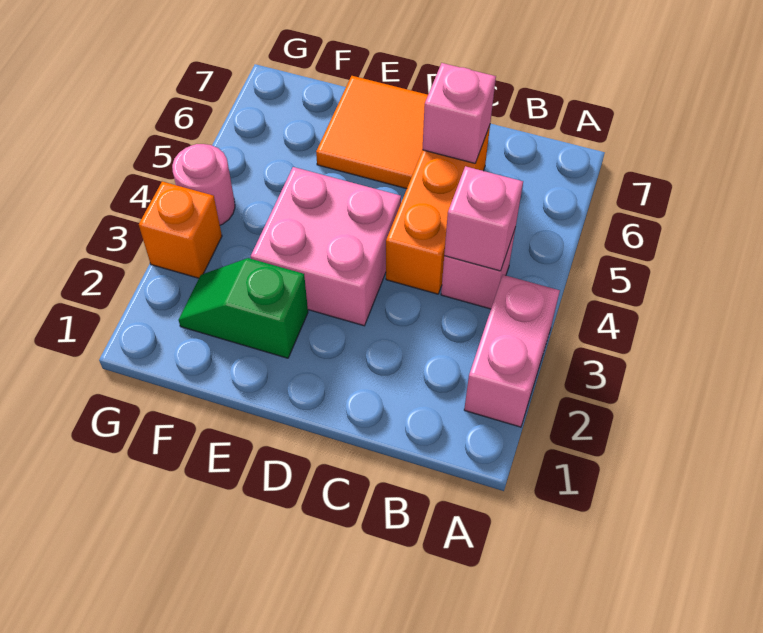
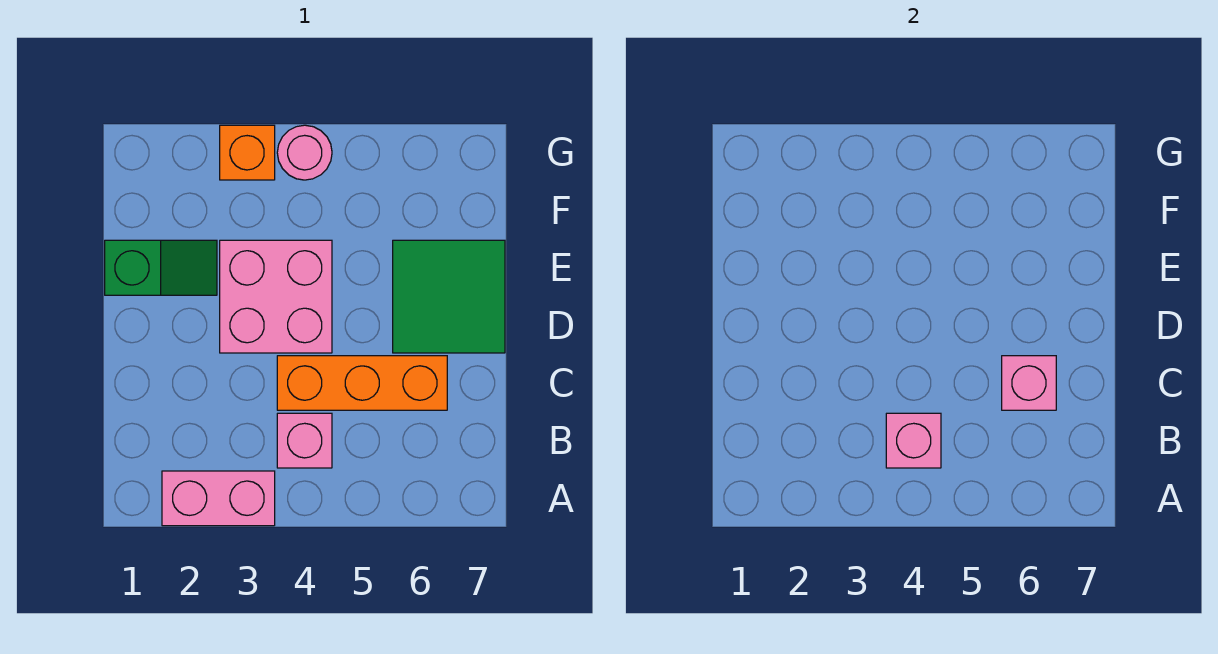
orange 2x2 tile [316,76,428,189] -> green 2x2 tile [393,240,505,353]
green 1x2 slope [179,258,308,358] -> green 1x2 slope turned to [105,240,217,295]

